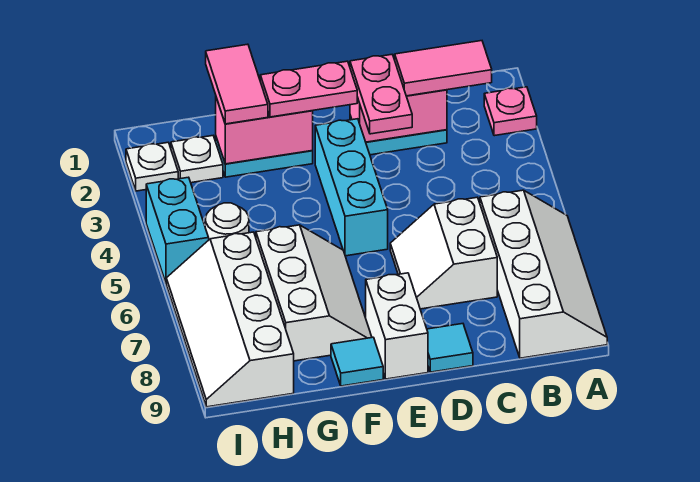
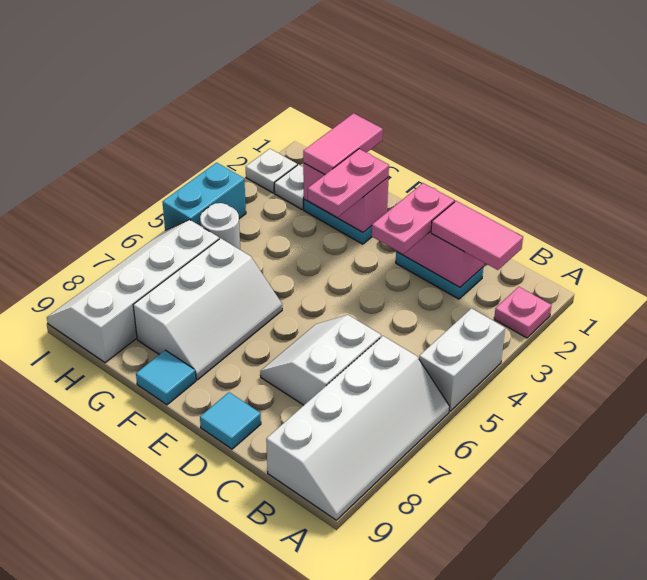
pink 1x2 plate [260,61,358,117] -> pink 1x2 plate turned to [308,149,389,217]
cyan 1x3 brick [315,119,388,256] -> none
white 1x2 brick [366,273,428,379] -> white 1x2 brick moved to [419,308,505,411]

